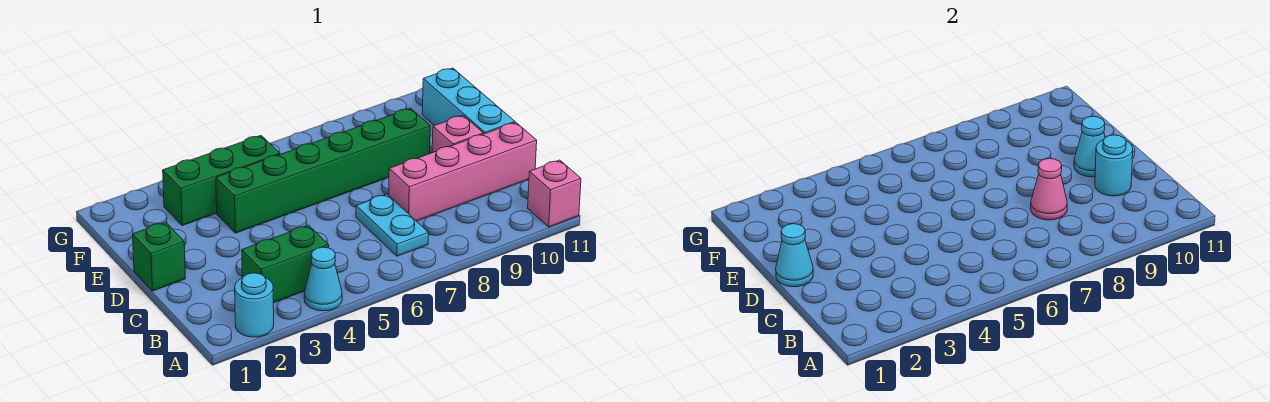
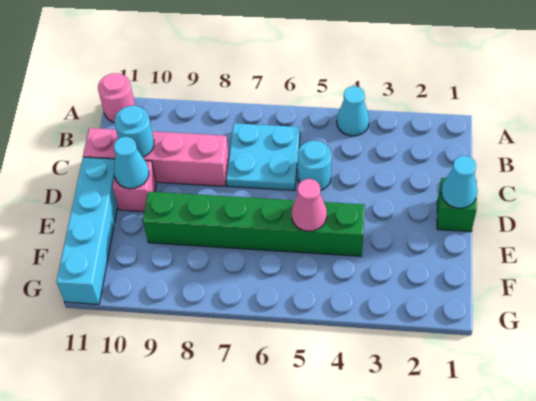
cyan 1x1 round brick [235,273,274,337] -> cyan 1x1 round brick moved to [297,141,331,191]
pink 1x1 brick [528,160,581,227] -> pink 1x1 round brick [98,73,135,122]
green 1x2 brick [242,225,329,303] -> none
cyan 1x2 plate [356,194,428,256] -> cyan 2x2 plate [226,123,300,191]
pink 1x1 cone [1031,158,1067,220] -> pink 1x1 cone moved to [291,179,327,231]
cyan 1x3 brick [422,68,515,134] -> cyan 1x4 brick [56,157,118,305]
green 1x3 brick [163,136,280,225] -> none

